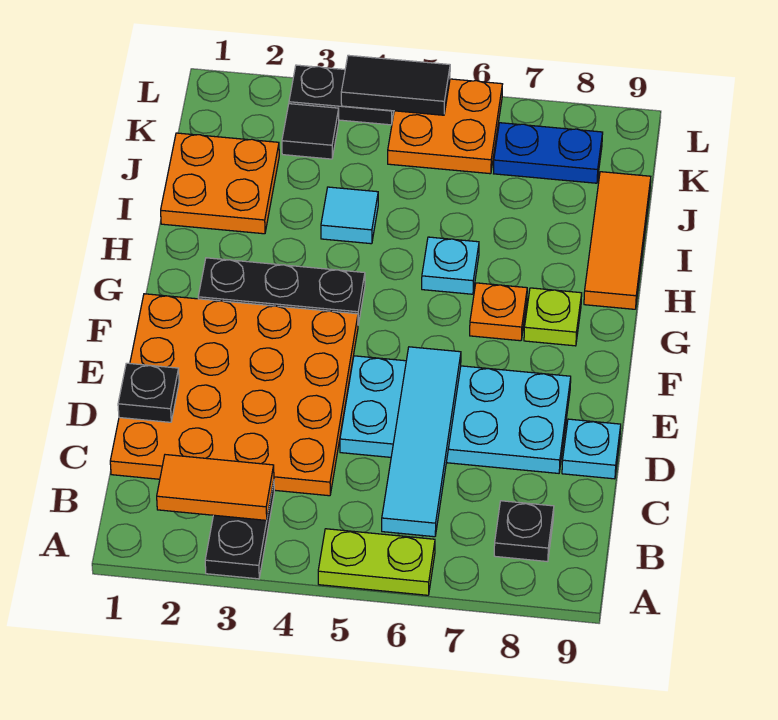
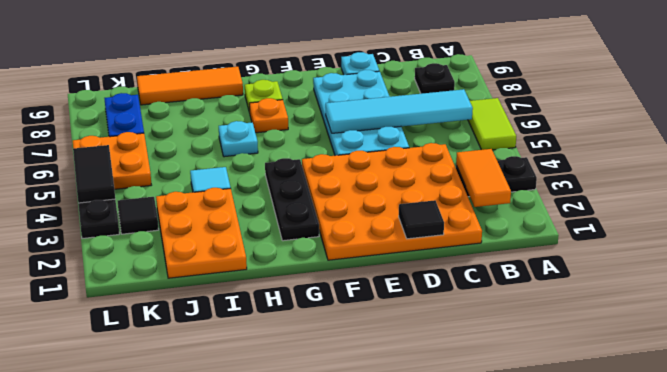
lime 1x2 plate [318,529,435,595] -> lime 1x2 tile [468,98,516,150]
black 1x1 plate [118,363,179,422] -> black 1x1 tile [399,200,444,239]
orange 2x2 plate [161,133,279,234] -> orange 2x3 plate [156,188,247,278]

